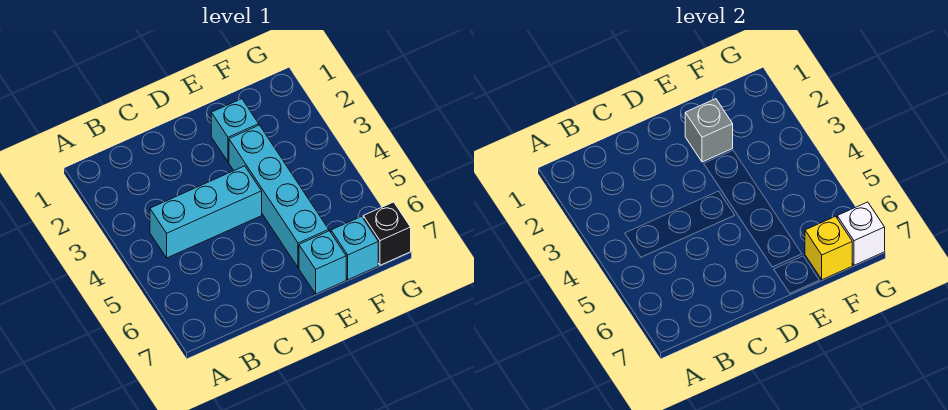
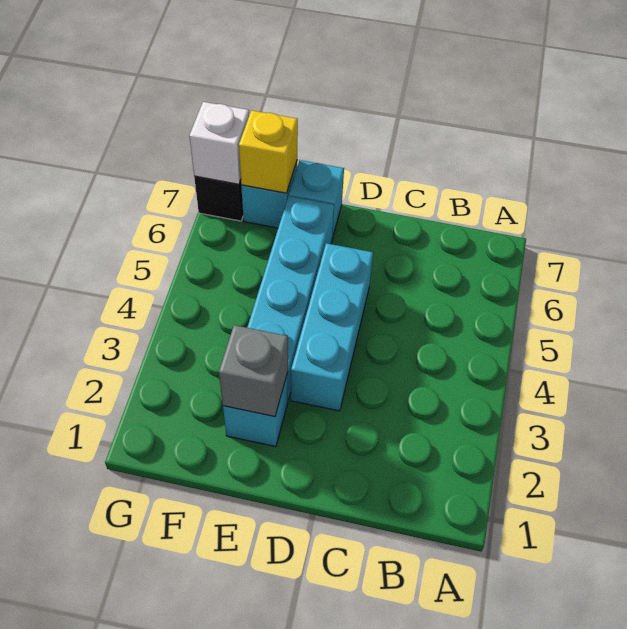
cyan 1x3 brick [150,166,262,258] -> cyan 1x3 brick turned to [291,243,373,411]

